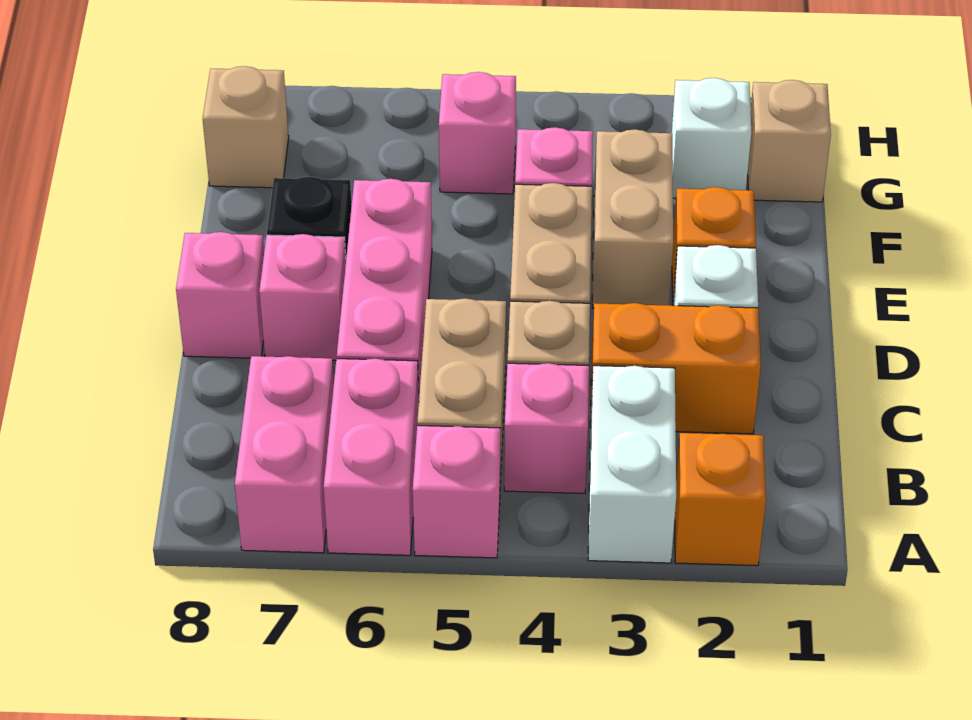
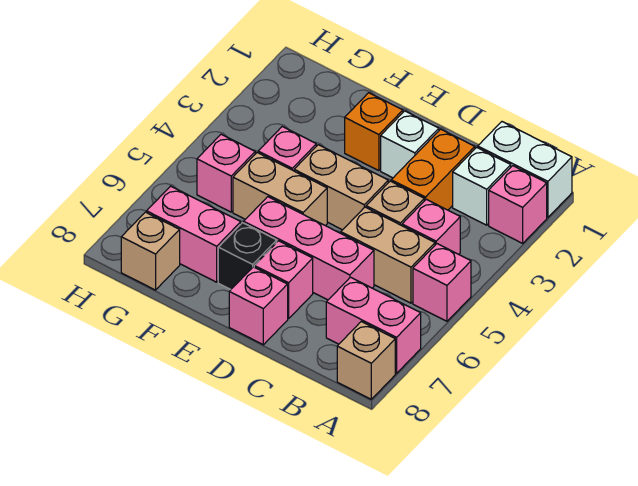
orange 1x1 brick [675,433,766,566] -> pink 1x1 brick [489,166,547,243]
white 1x2 brick [588,366,676,563] -> white 1x2 brick moved to [478,122,572,217]
pink 1x2 brick [324,359,419,555] -> pink 1x2 brick moved to [147,186,241,282]
tan 1x2 brick [592,129,673,308] -> tan 1x2 brick moved to [233,153,327,226]
tan 1x1 brick [748,80,831,202] -> tan 1x1 brick moved to [337,322,395,399]
white 1x1 brick [672,78,751,198] -> white 1x1 brick moved to [453,147,511,225]

